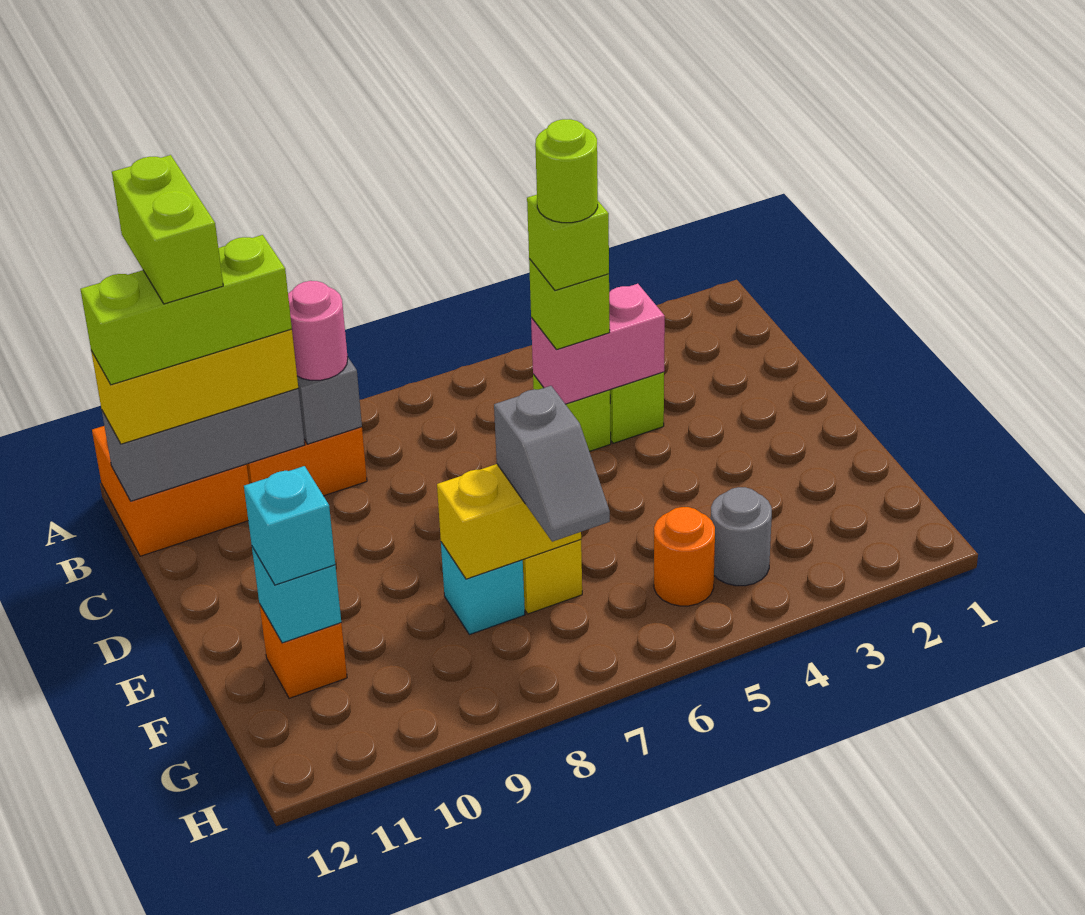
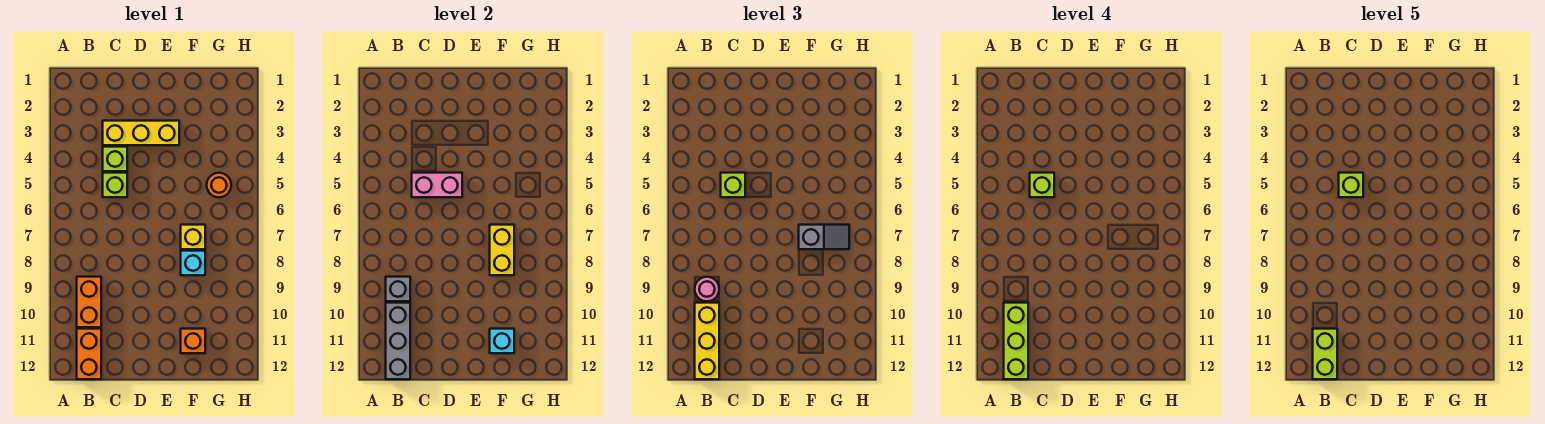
orange 2x2 brick [92,426,249,556] -> orange 1x2 brick [77,329,101,379]
lime 1x2 brick [112,155,223,304] -> lime 1x2 brick turned to [1313,329,1337,379]
none -> yellow 1x3 brick [103,121,179,145]
pink 1x2 brick [531,284,665,404] -> pink 1x2 brick turned to [412,173,462,197]
lime 1x1 round brick [535,119,598,223] -> lime 1x1 brick [1339,173,1363,197]
cyan 1x1 brick [244,466,335,585] -> none
grey 1x1 round brick [711,487,772,586] -> none

